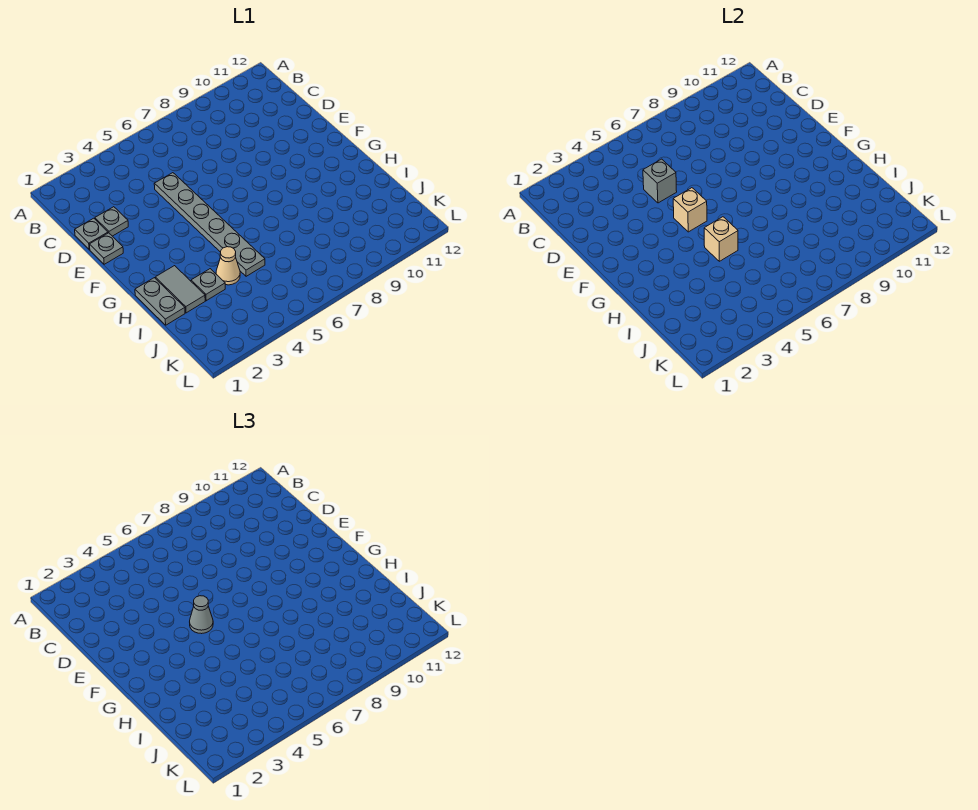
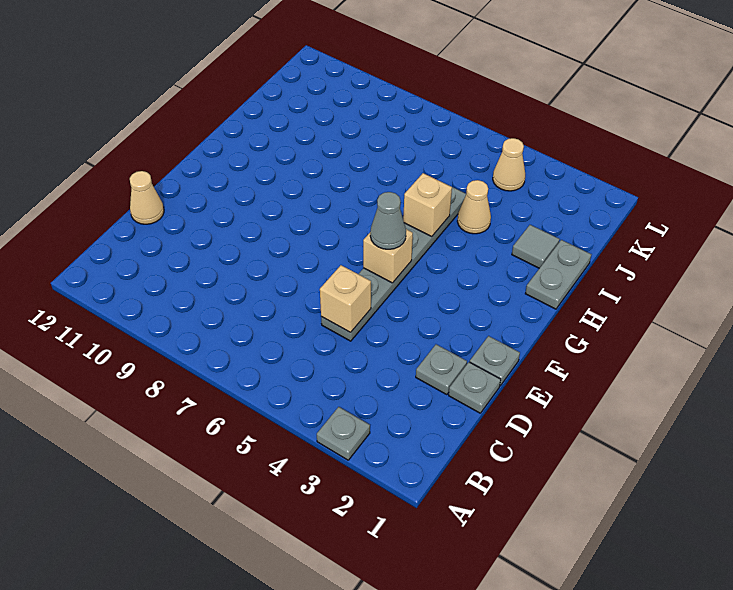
grey 1x1 brick [643,159,677,203] -> tan 1x1 brick [320,265,371,332]
none -> tan 1x1 cone [130,171,164,224]
grey 1x2 tile [155,266,205,313] -> grey 1x1 tile [512,225,560,268]
grey 1x1 plate [191,269,225,301] -> grey 1x1 plate moved to [317,407,370,460]
none -> tan 1x1 cone [493,138,525,191]

